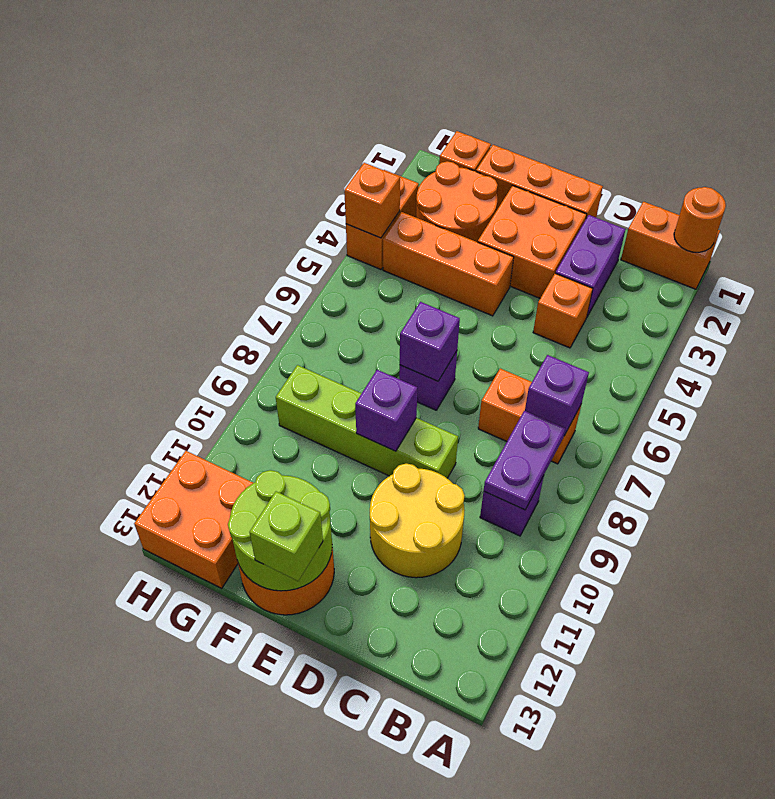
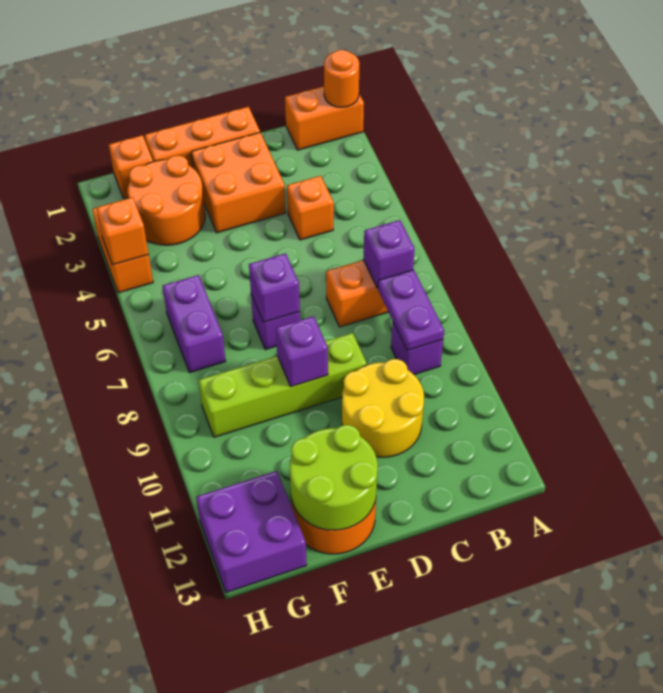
purple 1x2 brick [556,215,626,316] -> purple 1x2 brick moved to [163,275,226,373]
orange 1x3 brick [383,212,514,316] -> none
lime 1x1 brick [250,492,323,581] -> none
orange 2x2 brick [134,451,253,588] -> purple 2x2 brick [196,471,307,593]

